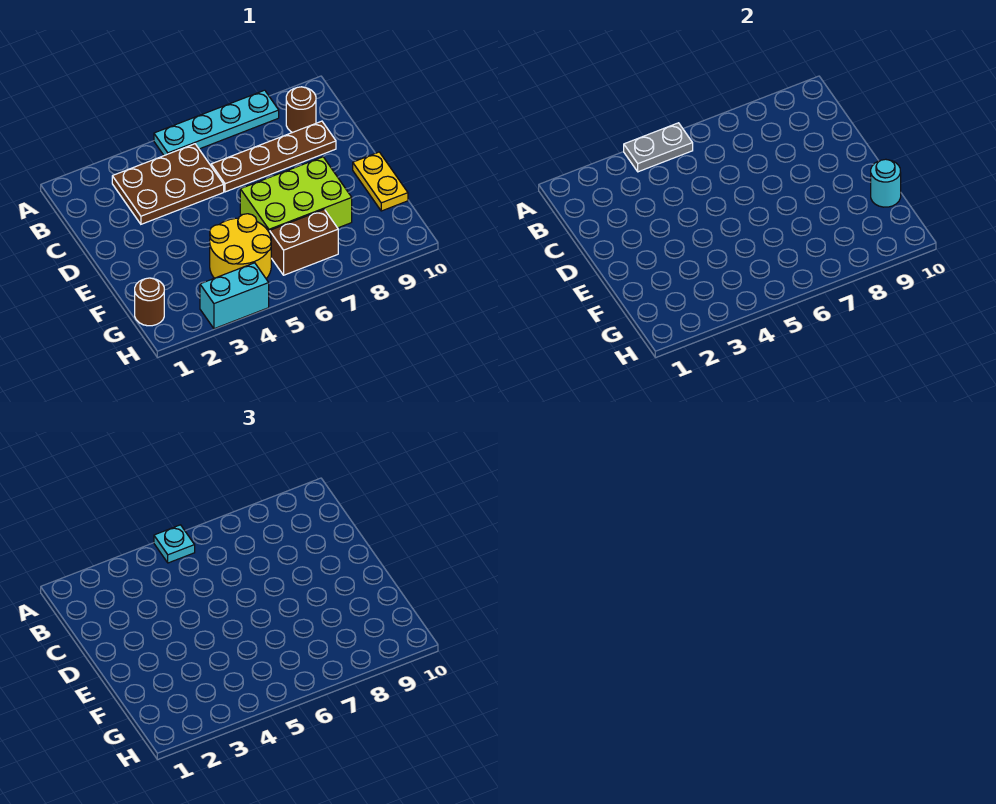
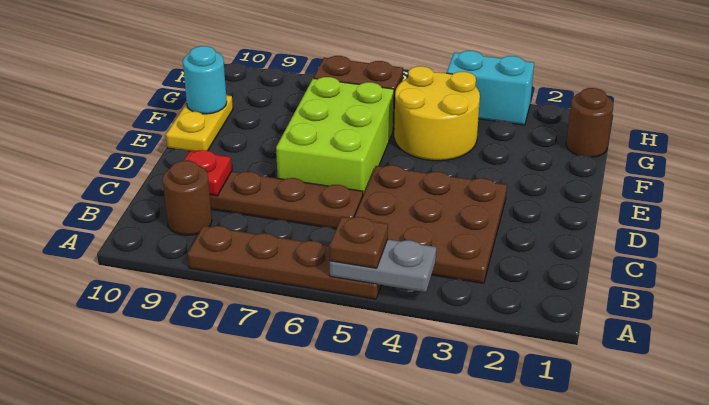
cyan 1x4 plate [154,90,279,155] -> brown 1x4 plate [188,226,381,299]
cyan 1x1 plate [154,525,195,563] -> brown 1x1 plate [329,217,388,268]
brown 2x3 plate [112,144,224,224] -> brown 3x3 plate [355,165,507,283]
none -> red 1x1 plate [184,150,232,196]
lime 2x3 brick [240,157,352,233] -> lime 2x3 brick turned to [276,77,394,195]

